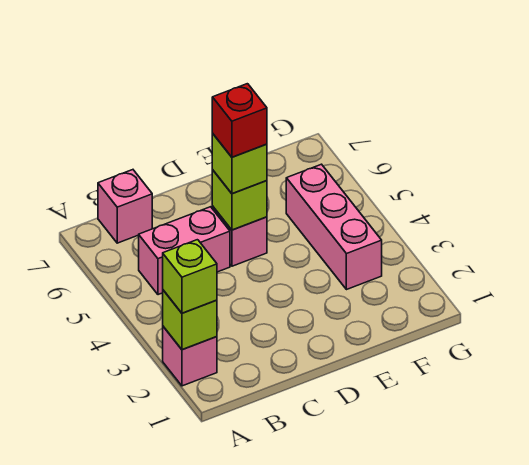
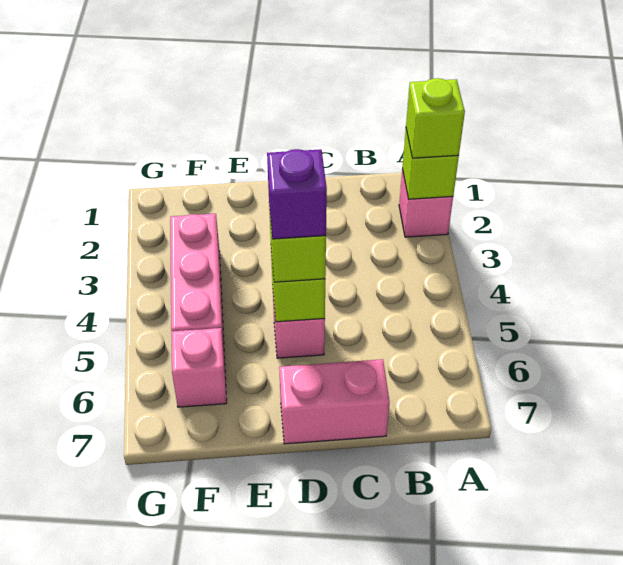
pink 1x2 brick [139,207,230,295] -> pink 1x2 brick moved to [279,359,390,444]
pink 1x1 brick [98,170,152,243] -> pink 1x1 brick moved to [171,328,227,407]
red 1x1 brick [212,84,267,157] -> purple 1x1 brick [267,149,327,239]

